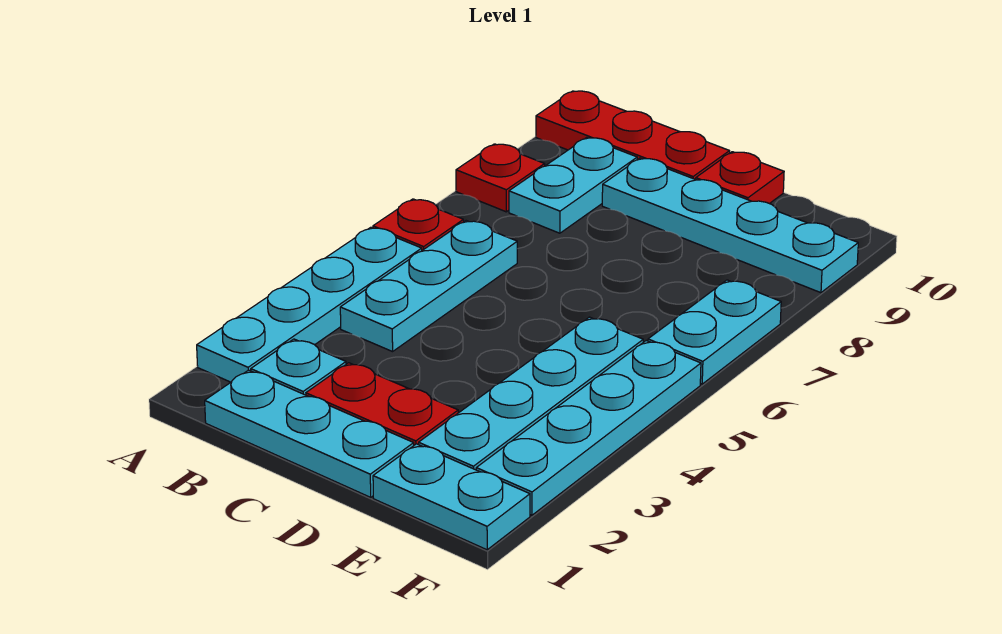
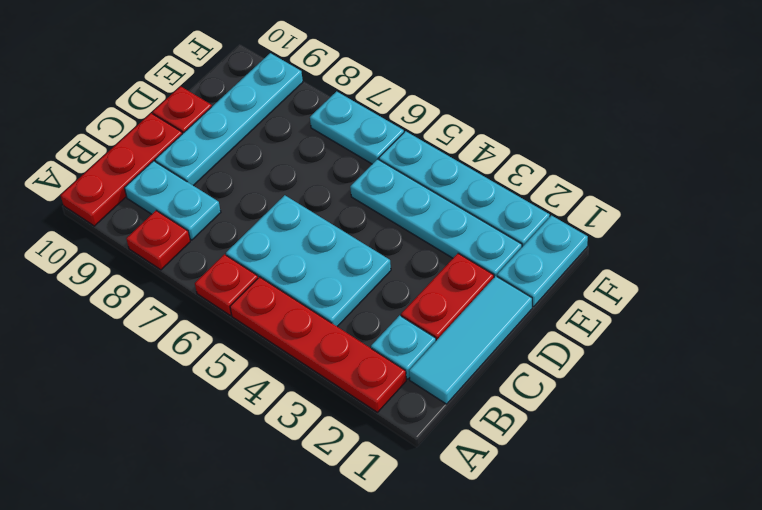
cyan 1x4 plate [197,227,422,382] -> red 1x4 plate [230,277,406,412]
cyan 1x3 plate [205,370,414,497] -> cyan 1x3 tile [409,276,532,404]
cyan 1x3 plate [340,221,517,352] -> cyan 2x3 plate [226,195,391,327]

